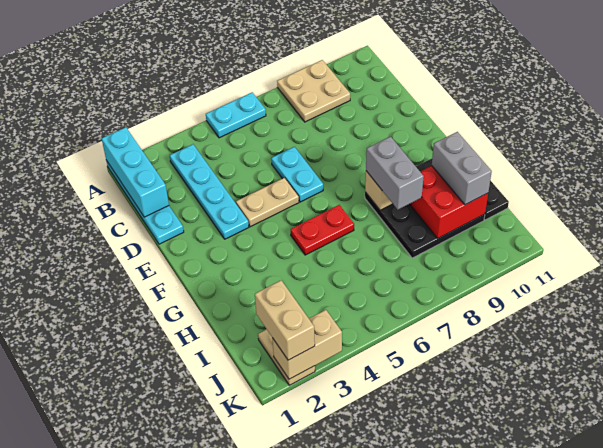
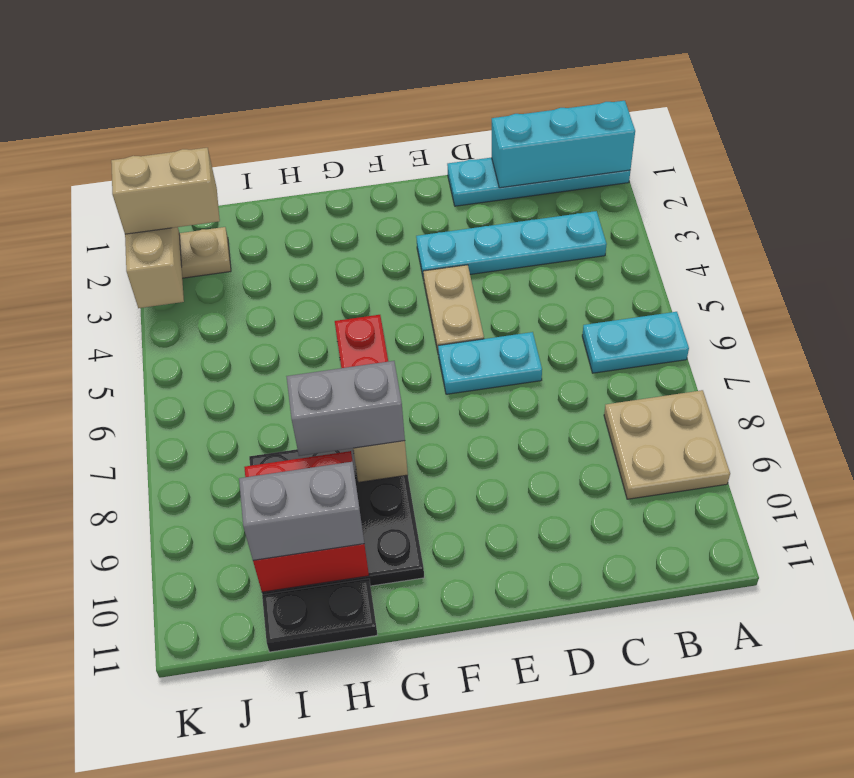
cyan 1x2 plate [206,92,266,138] -> cyan 1x2 plate turned to [582,312,689,373]

